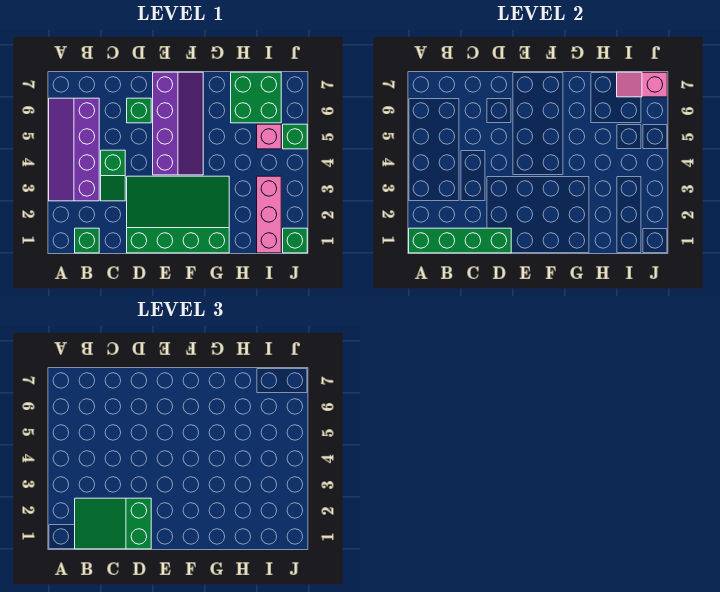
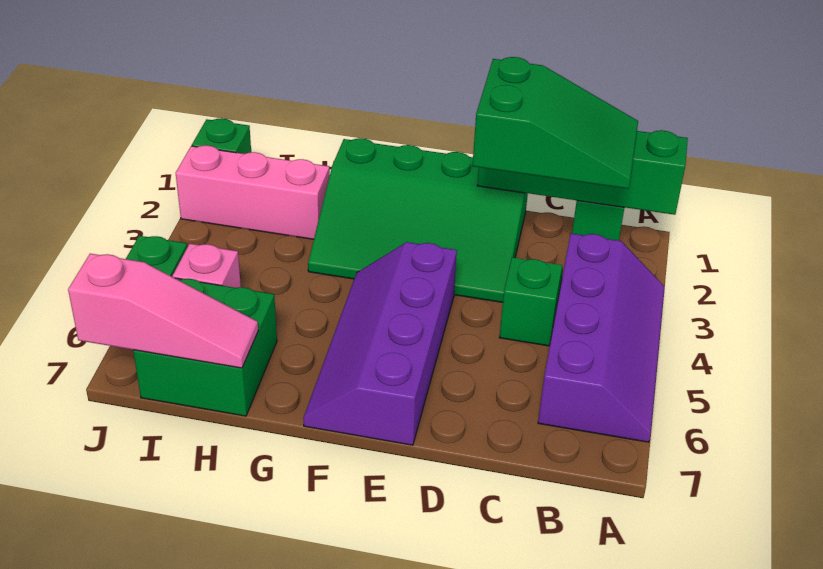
green 1x1 brick [127,98,151,123] -> none
pink 1x3 brick [257,176,281,253] -> pink 1x3 brick turned to [176,145,330,239]
pink 1x2 slope [617,72,667,97] -> pink 1x3 slope [68,254,258,368]

